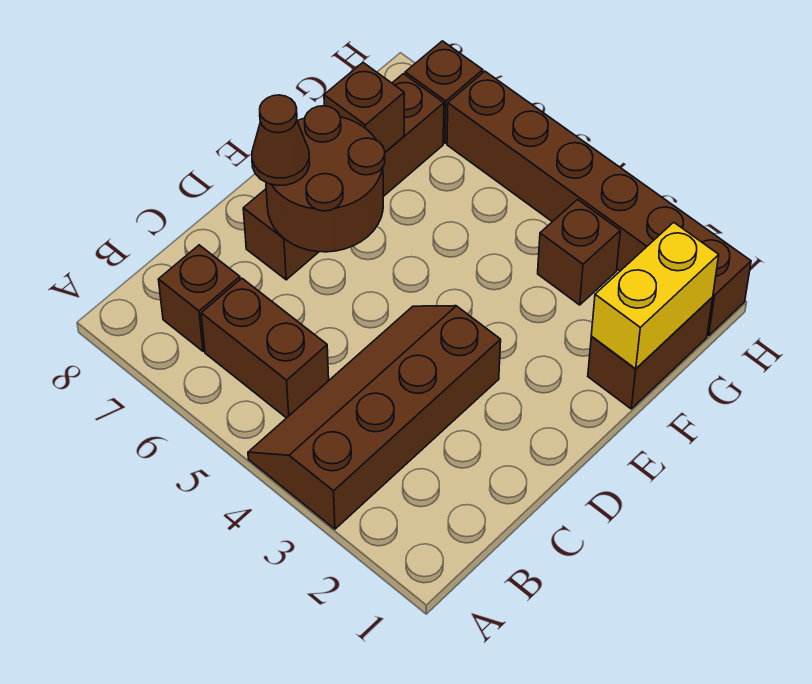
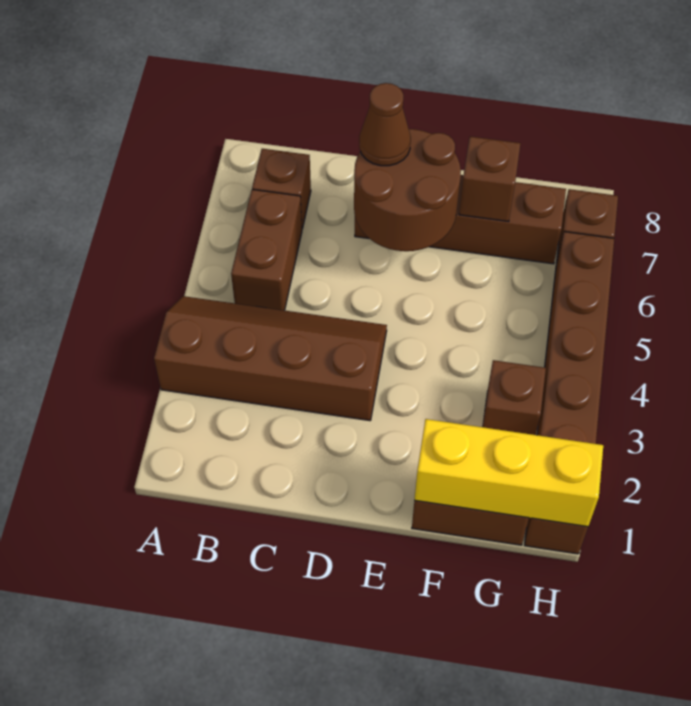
yellow 1x2 brick [591,222,719,369] -> yellow 1x3 brick [415,419,603,527]

